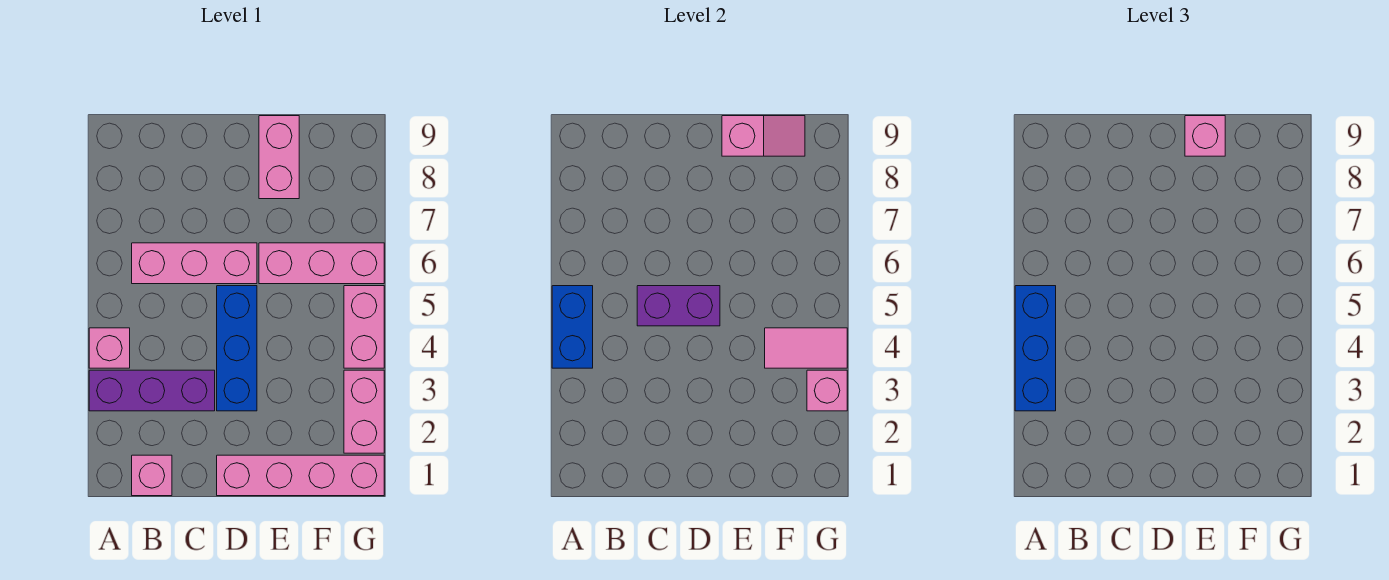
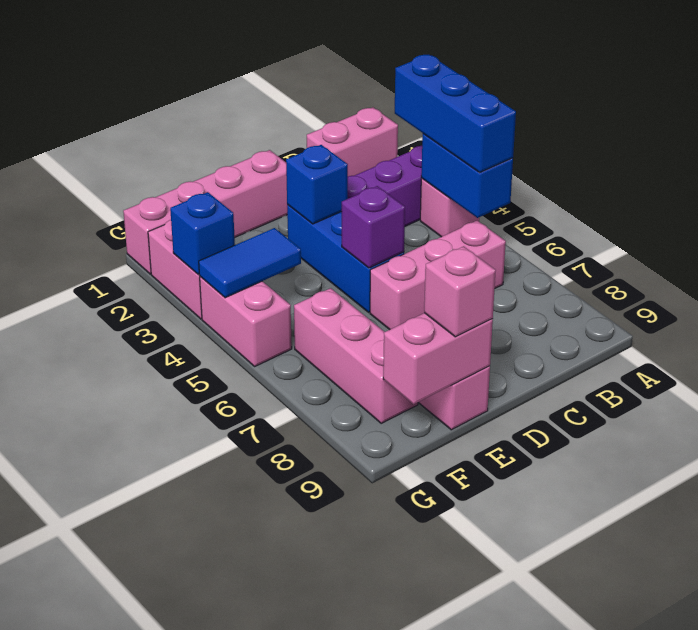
pink 1x1 brick [132,455,172,496] -> pink 1x2 brick [307,107,398,176]
purple 1x2 brick [637,286,720,326] -> purple 1x1 brick [342,186,405,268]
none -> blue 1x1 brick [286,145,348,224]
pink 1x3 brick [259,243,384,284] -> pink 1x3 brick turned to [294,288,418,423]
pink 1x2 slope [722,116,805,156] -> pink 1x2 brick [383,313,493,404]
pink 1x2 tile [765,328,847,368] -> blue 1x2 tile [199,228,301,298]
pink 1x1 brick [807,370,847,411] -> blue 1x1 brick [170,192,235,274]

